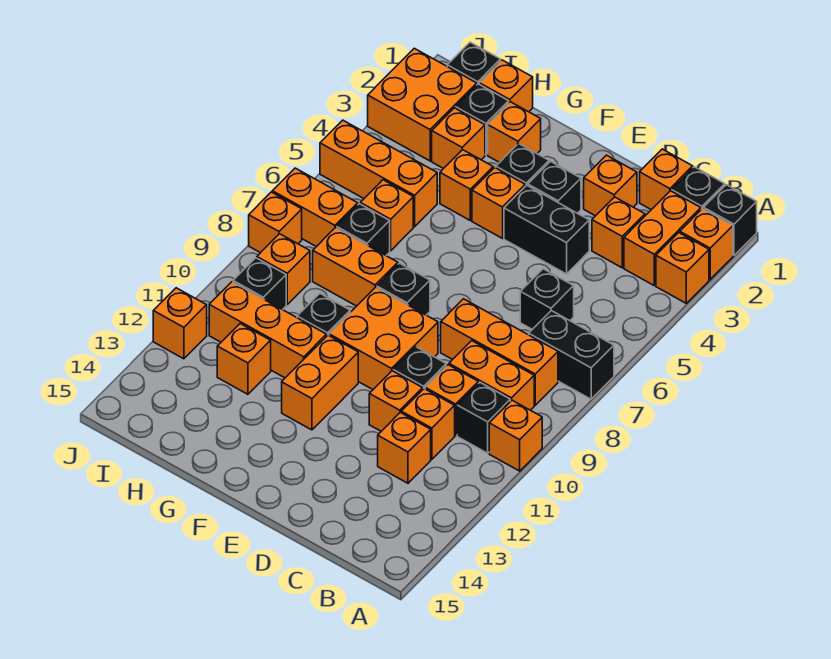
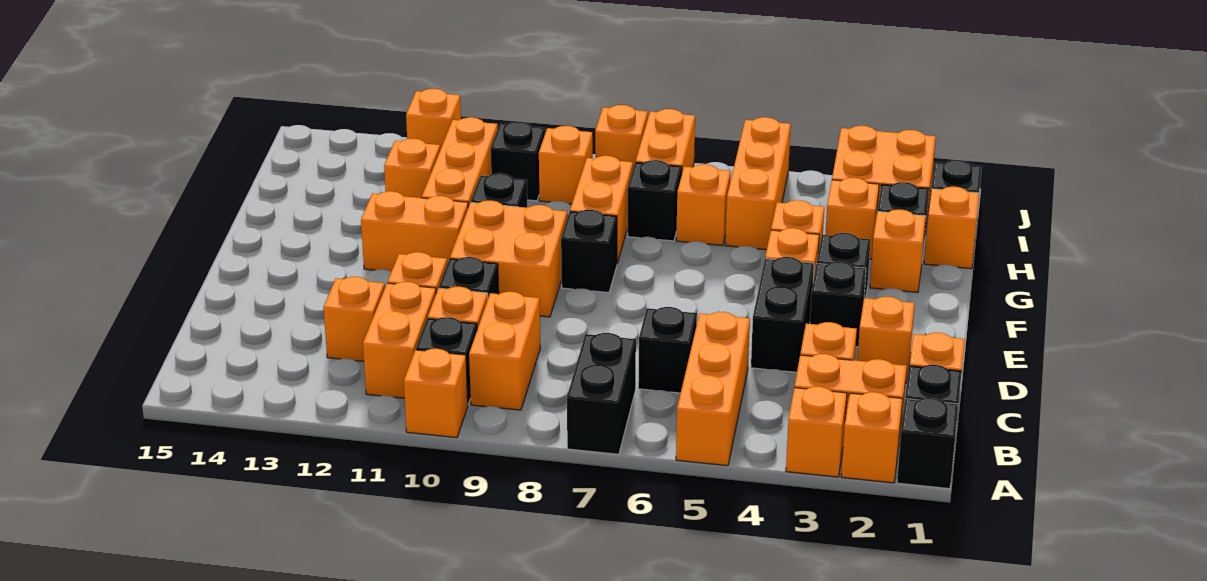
orange 1x3 brick [441,299,558,405] -> orange 1x3 brick moved to [676,312,750,466]
orange 1x1 brick [401,389,455,459] -> orange 1x2 brick [363,282,436,398]

